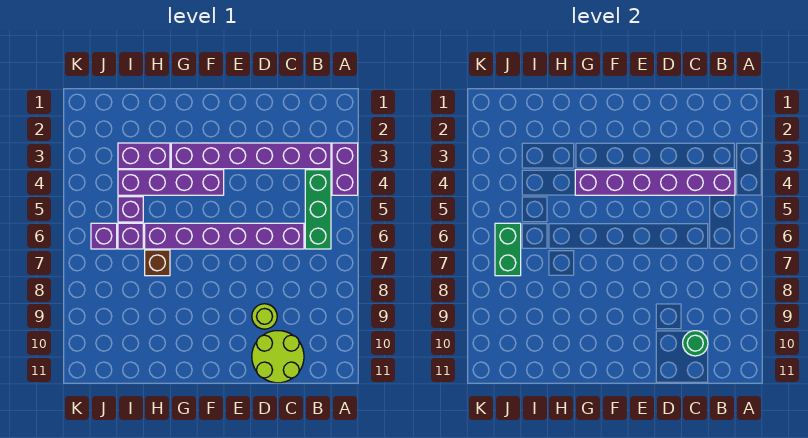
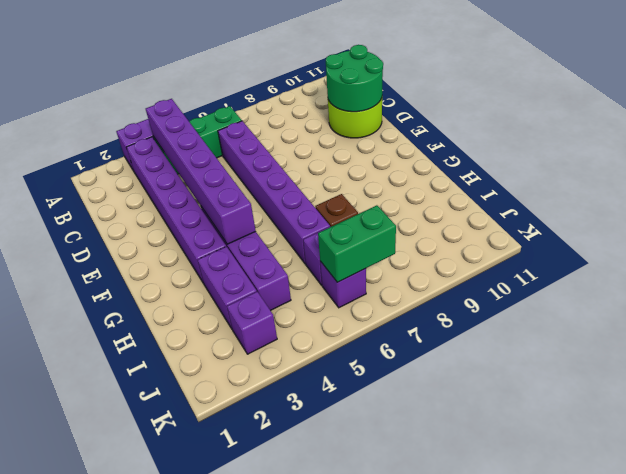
green 1x1 round brick [683,331,708,356] -> green 2x2 round brick [326,45,383,112]
lime 1x1 round brick [252,304,277,329] -> none
purple 1x1 brick [118,197,143,222] -> purple 1x1 brick moved to [227,292,277,354]

